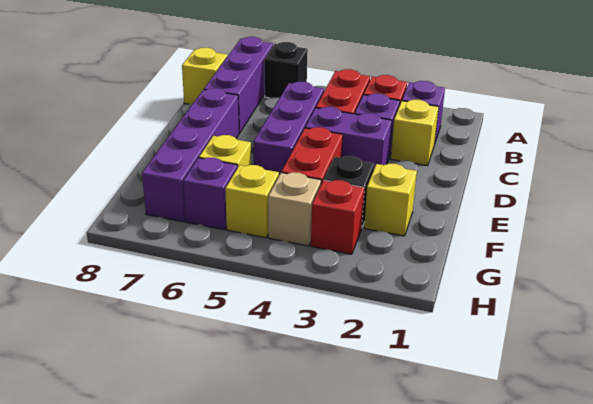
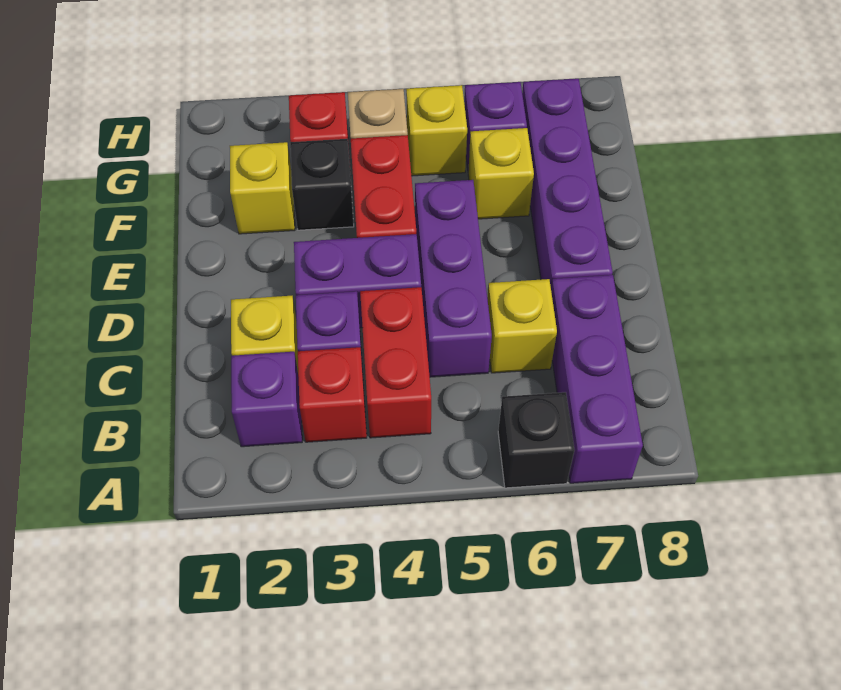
yellow 1x1 brick [182,48,227,104] -> yellow 1x1 brick moved to [487,279,557,373]

